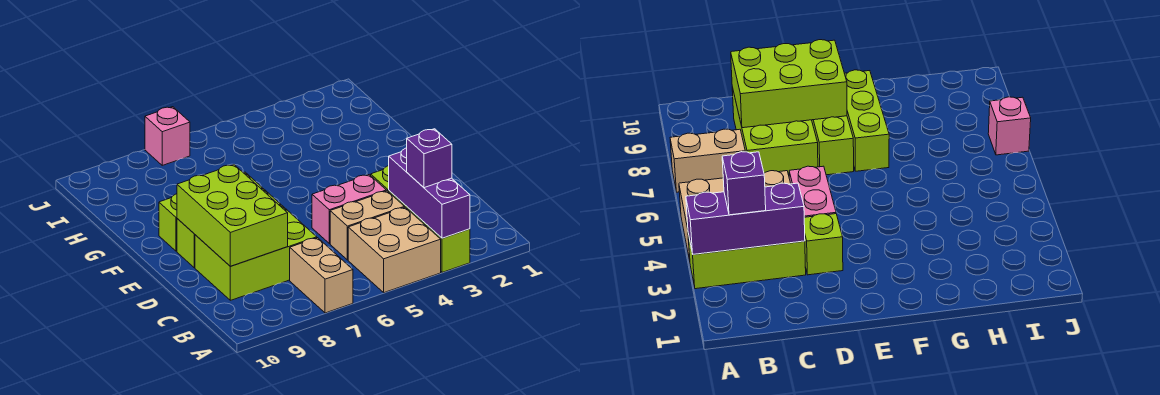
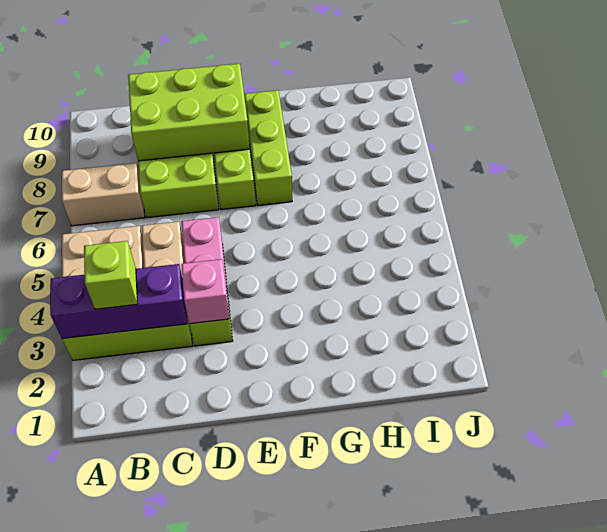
purple 1x1 brick [407,129,452,188] -> lime 1x1 brick [84,241,137,309]
pink 1x1 brick [145,107,190,165] -> pink 1x1 brick moved to [181,259,229,324]

